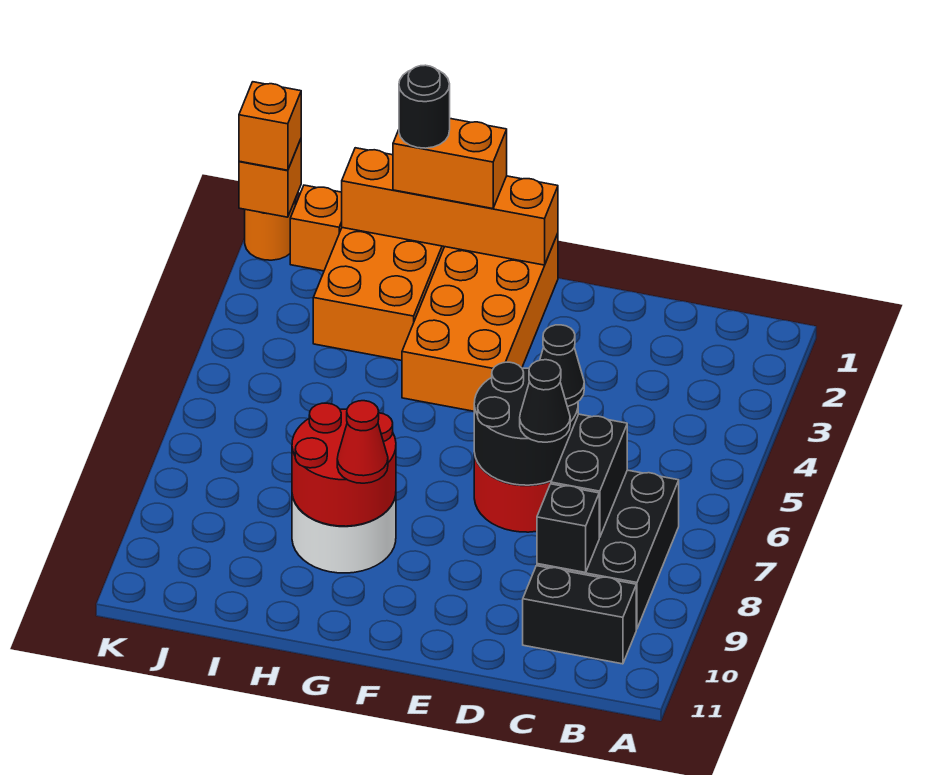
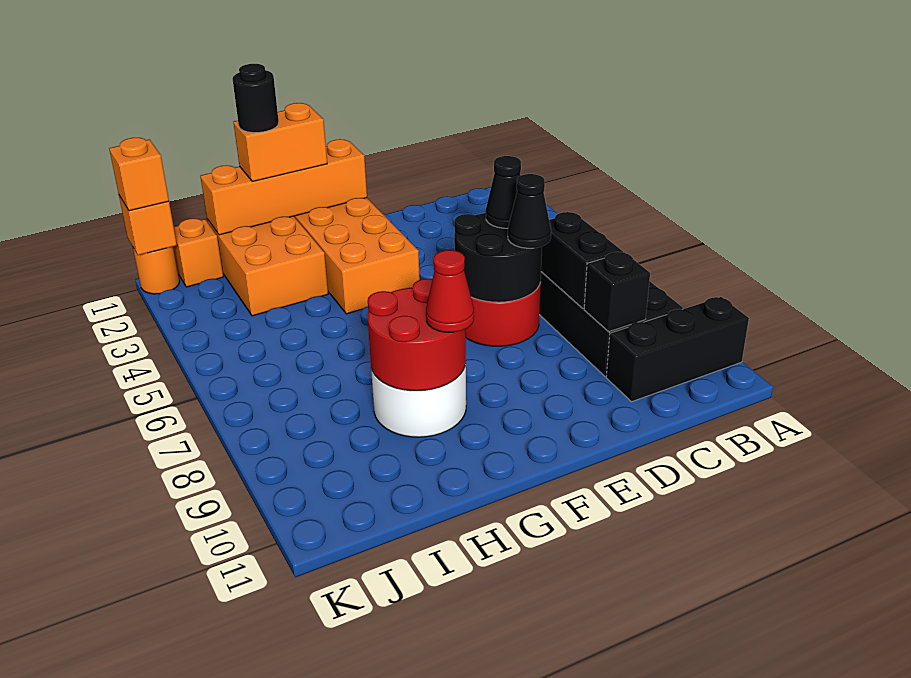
black 1x2 brick [523,566,636,664] -> black 1x3 brick [606,297,749,402]

